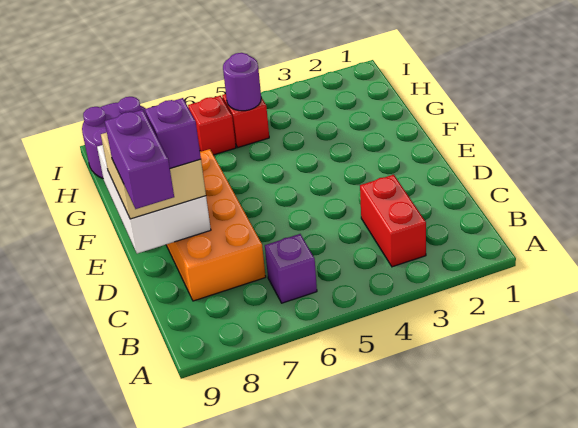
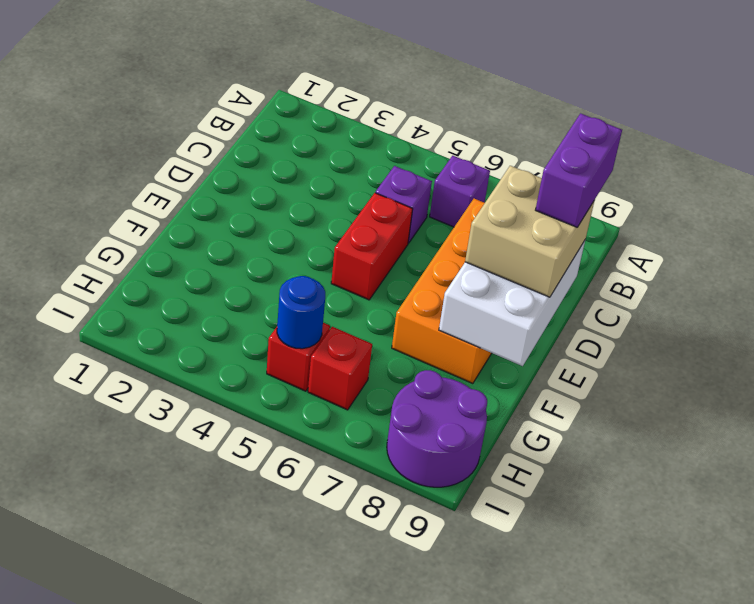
red 1x2 brick [360,175,426,267] -> red 1x2 brick moved to [331,193,413,300]
purple 1x1 brick [145,98,201,168] -> purple 1x1 brick moved to [376,166,432,243]
purple 1x1 round brick [223,53,261,111] -> blue 1x1 round brick [277,276,325,349]

